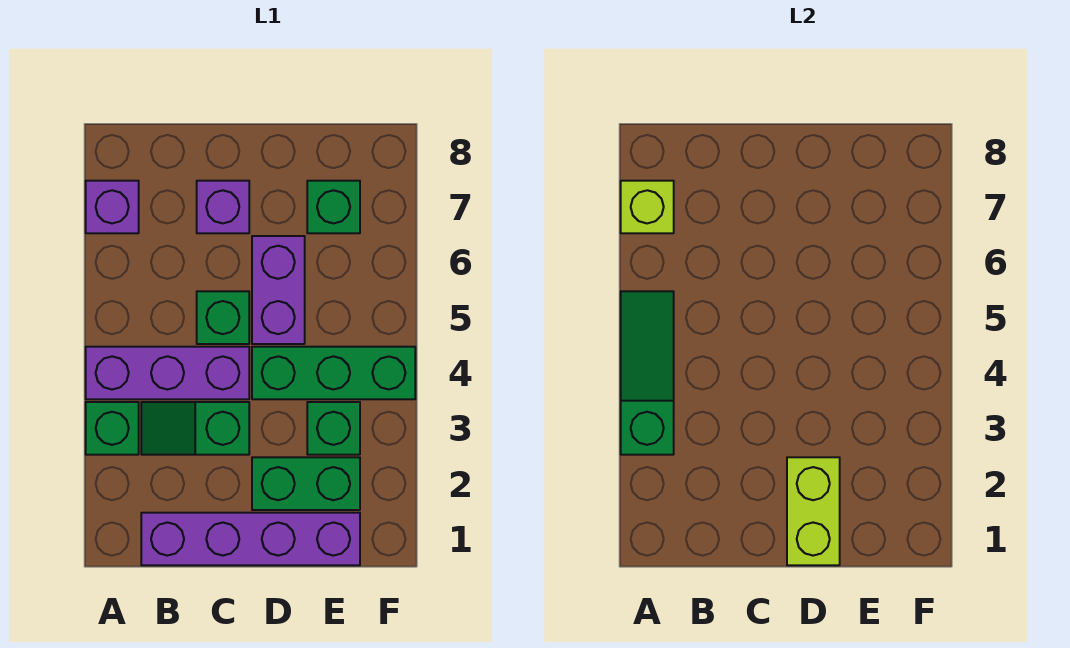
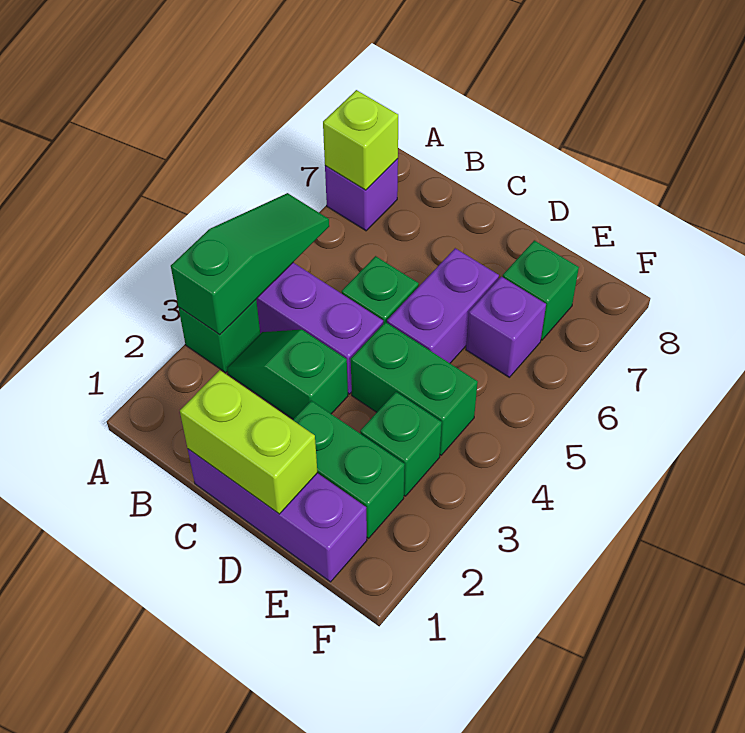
purple 1x4 brick [141,513,360,565] -> purple 1x3 brick [188,449,367,582]
purple 1x1 brick [197,181,249,233] -> purple 1x1 brick moved to [466,277,546,377]
lime 1x2 brick [787,457,840,565] -> lime 1x2 brick turned to [180,370,317,514]
green 1x3 brick [252,347,415,399] -> green 1x2 brick [351,322,478,455]

